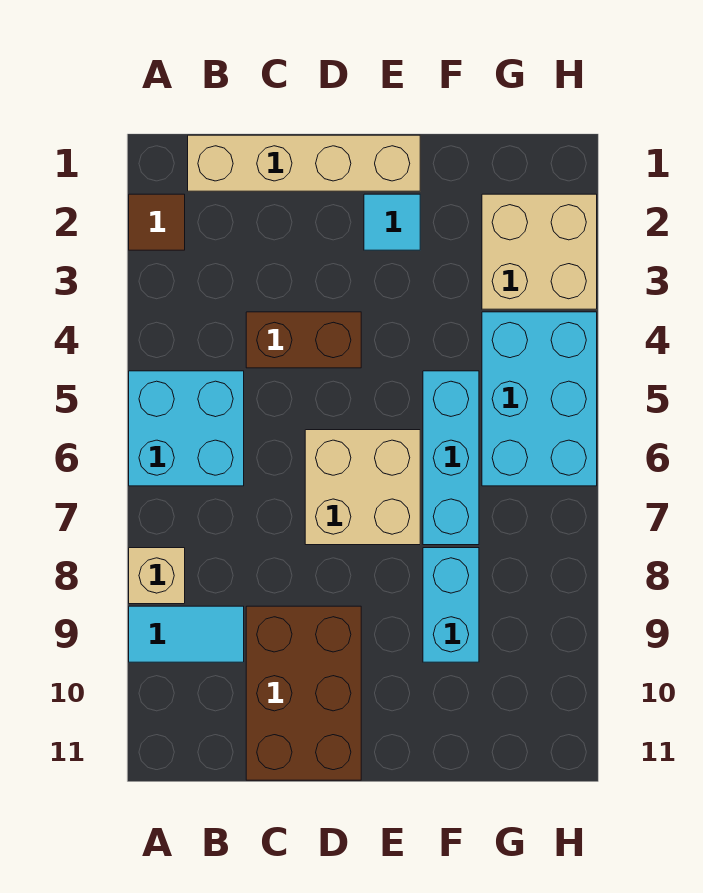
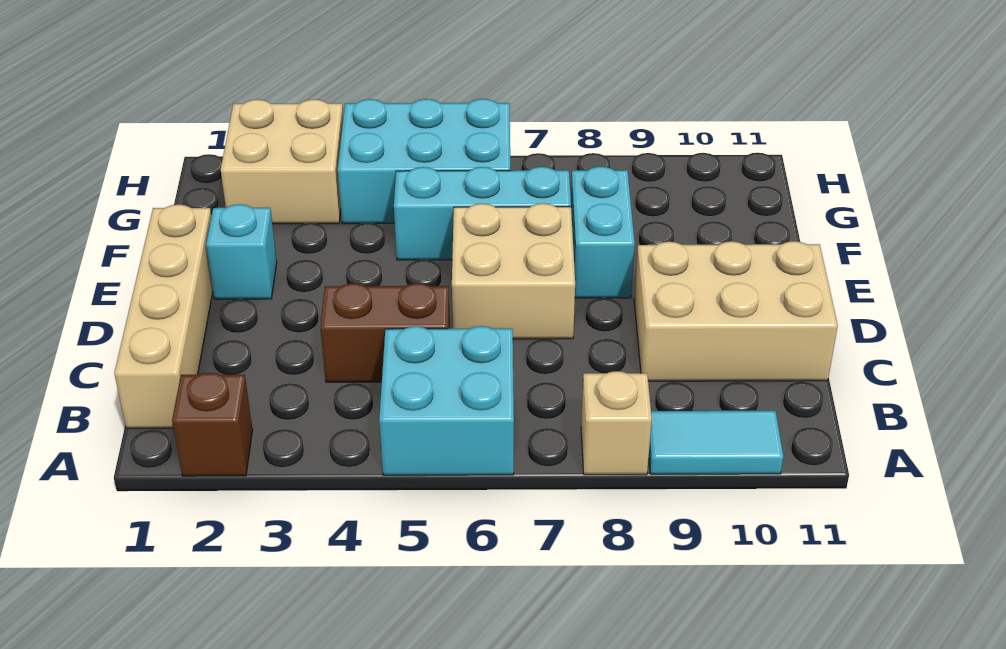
brown 1x1 tile [129,194,185,250] -> brown 1x1 brick [172,373,253,476]
cyan 1x2 tile [129,606,244,662] -> cyan 1x2 tile turned to [649,411,783,474]
brown 1x2 brick [246,312,361,368] -> brown 1x2 brick turned to [320,283,450,382]
brown 2x3 brick [246,606,361,780] -> tan 2x3 brick [634,241,838,381]
cyan 1x1 tile [364,194,420,250] -> cyan 1x1 brick [206,204,277,299]
cyan 1x2 brick [423,548,479,662] -> cyan 1x2 brick turned to [571,167,635,298]

